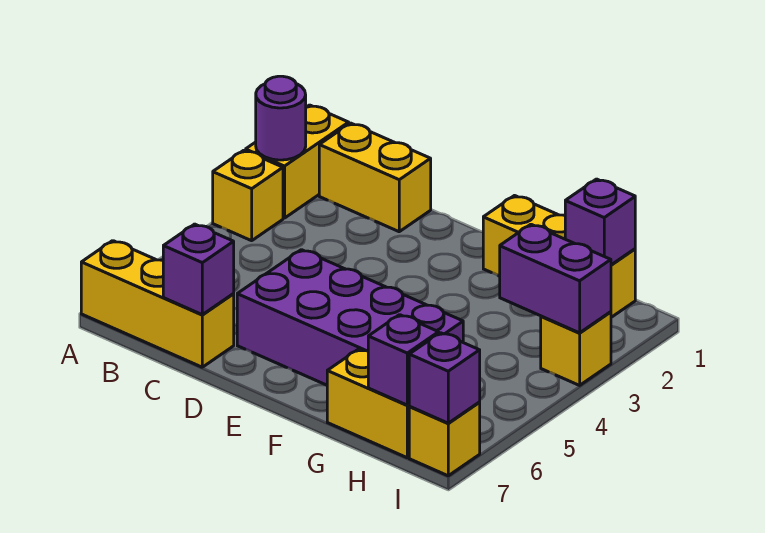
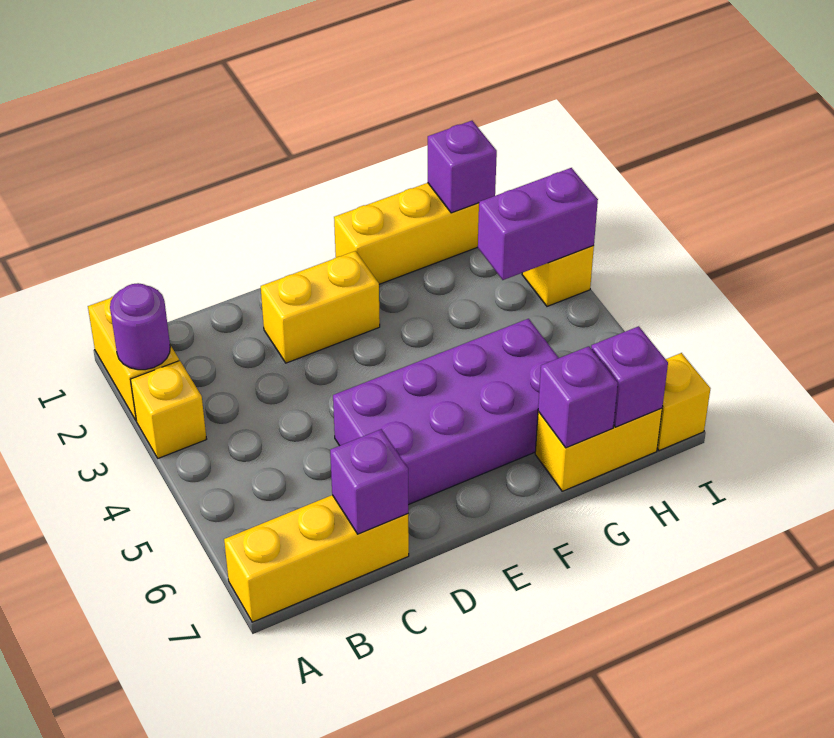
yellow 1x2 brick [319,123,431,232] -> yellow 1x2 brick moved to [261,251,380,363]
purple 1x1 brick [409,333,480,423] -> purple 1x1 brick moved to [538,346,618,448]

